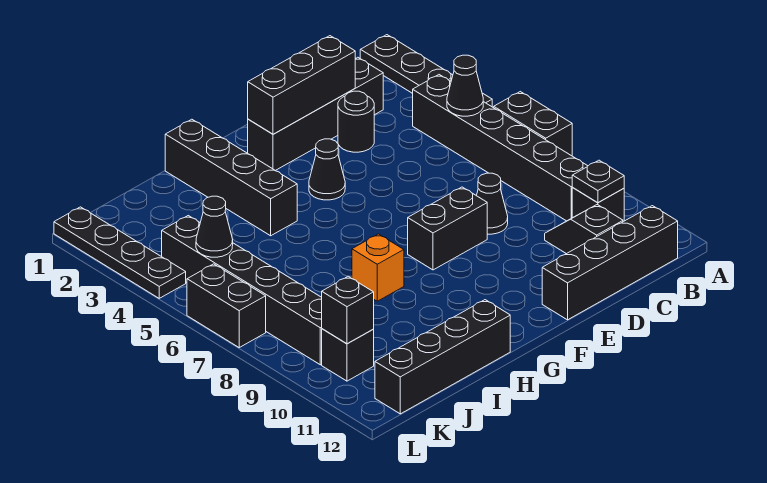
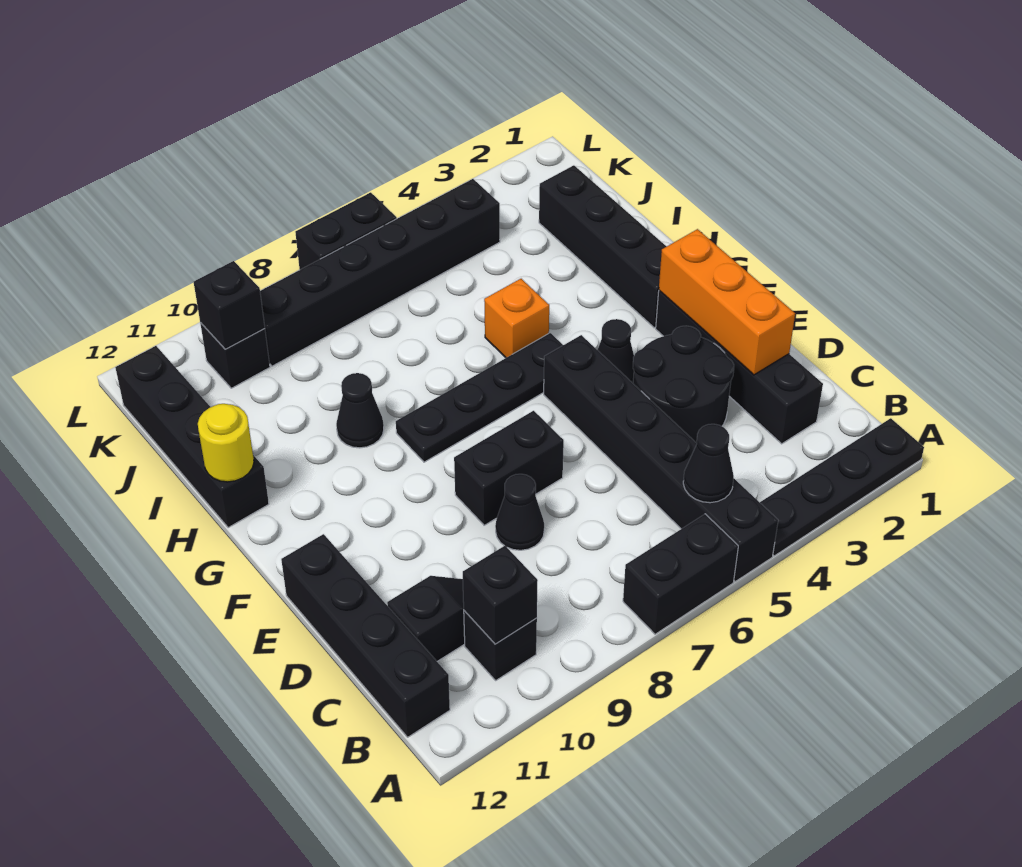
black 1x6 brick [413,75,588,221] -> black 1x6 brick turned to [544,335,778,581]
black 1x1 plate [572,160,624,203] -> black 1x1 brick [463,546,538,644]
black 1x3 brick [248,36,355,134] -> orange 1x3 brick [659,229,795,375]
black 1x1 round brick [338,91,374,152] -> black 2x2 round brick [633,326,734,443]
black 1x2 brick [408,187,487,270] -> black 1x2 brick turned to [454,411,564,525]
black 1x4 brick [165,119,297,236] -> black 1x4 brick turned to [539,165,667,328]
orange 1x1 brick [352,234,404,301] -> orange 1x1 brick moved to [484,279,549,358]
none -> yellow 1x1 round brick [198,404,254,482]
black 1x1 cone [196,196,233,257] -> black 1x1 cone moved to [336,373,384,448]
black 1x4 plate [54,207,186,298] -> black 1x4 plate moved to [396,333,563,462]

